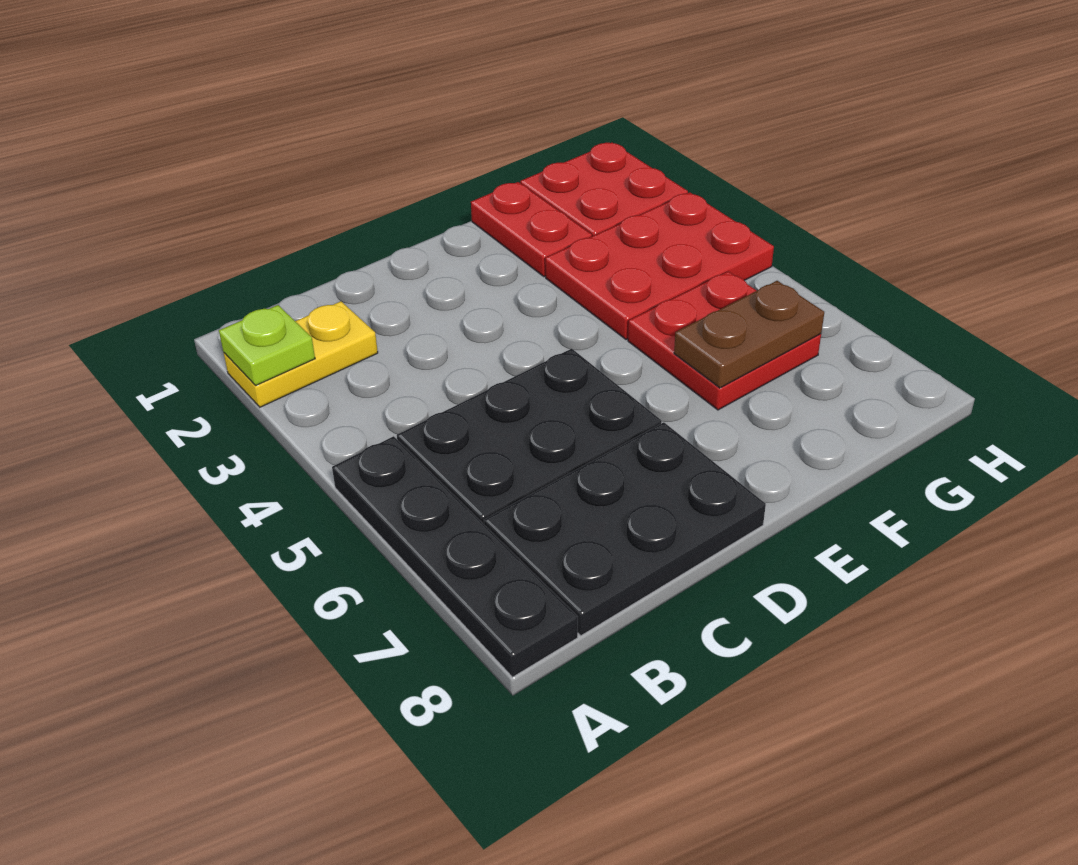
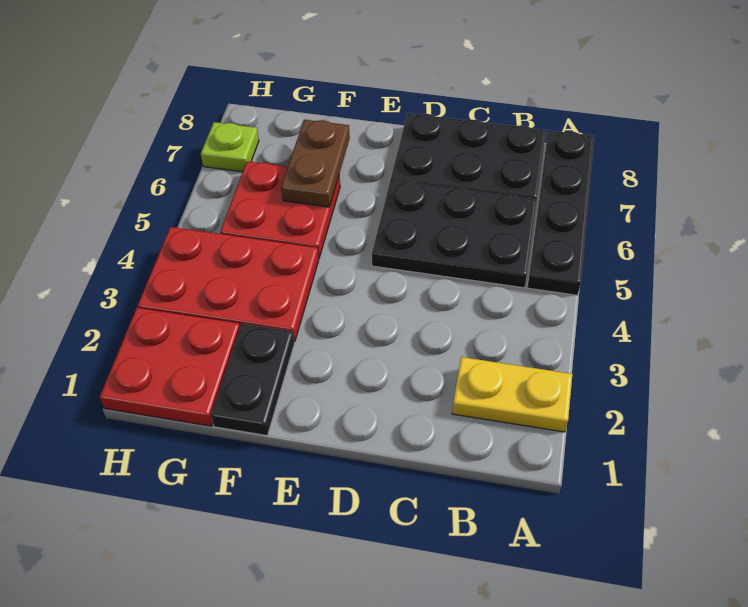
lime 1x1 plate [219,305,315,385] -> lime 1x1 plate moved to [201,122,259,172]
red 1x2 plate [471,182,592,277] -> black 1x2 plate [211,324,294,435]
brown 1x2 plate [674,281,824,388] -> brown 1x2 plate turned to [281,120,350,207]

